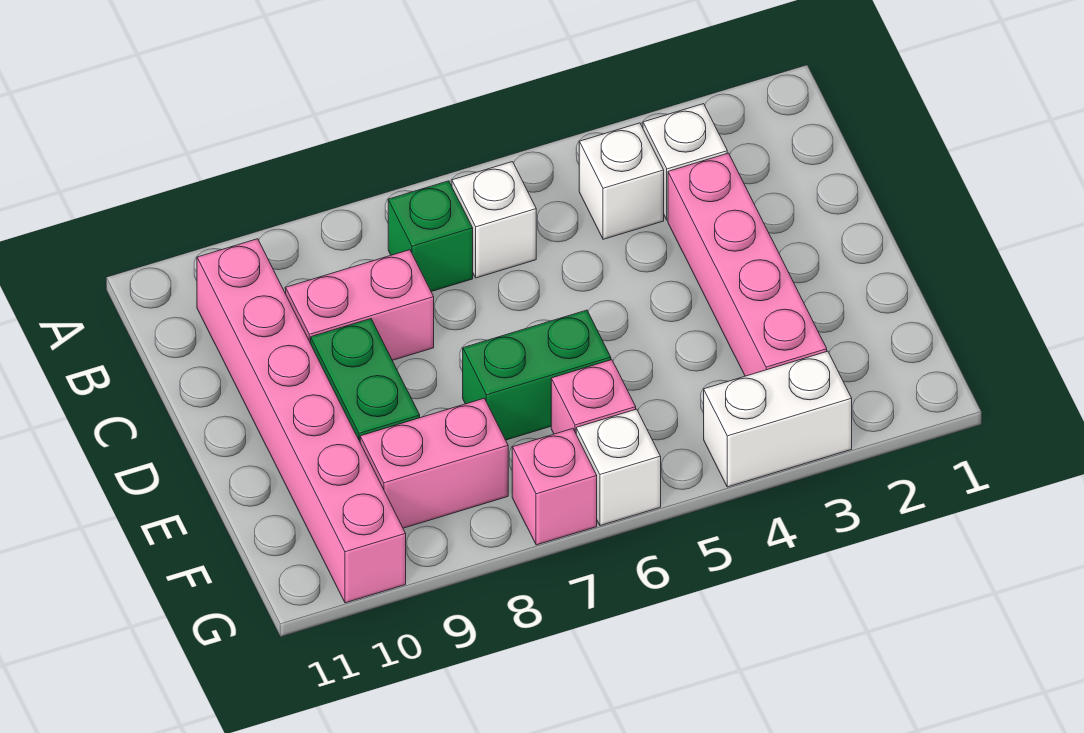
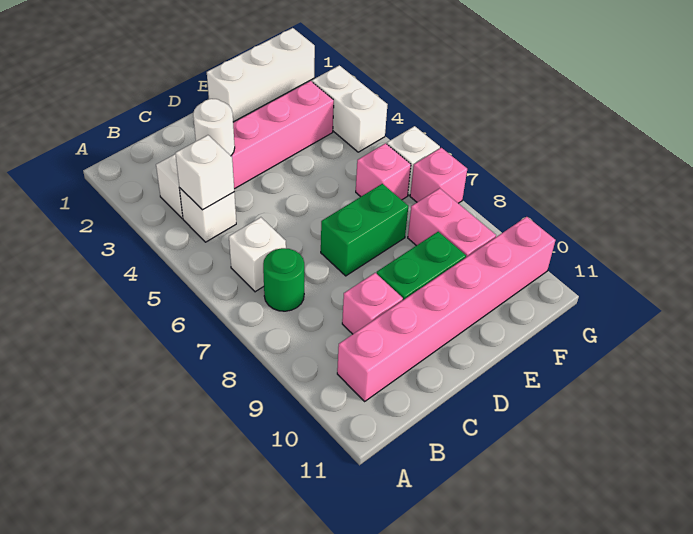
none -> white 1x1 brick [175,135,234,210]
green 1x1 brick [388,181,473,292] -> green 1x1 round brick [263,248,304,311]
none -> white 1x1 round brick [193,99,235,156]
pink 1x2 brick [286,250,434,360] -> pink 1x1 brick [342,273,403,334]
none -> white 1x3 brick [207,28,315,122]
green 1x2 brick [463,310,611,440] -> green 1x2 brick turned to [321,184,408,276]

